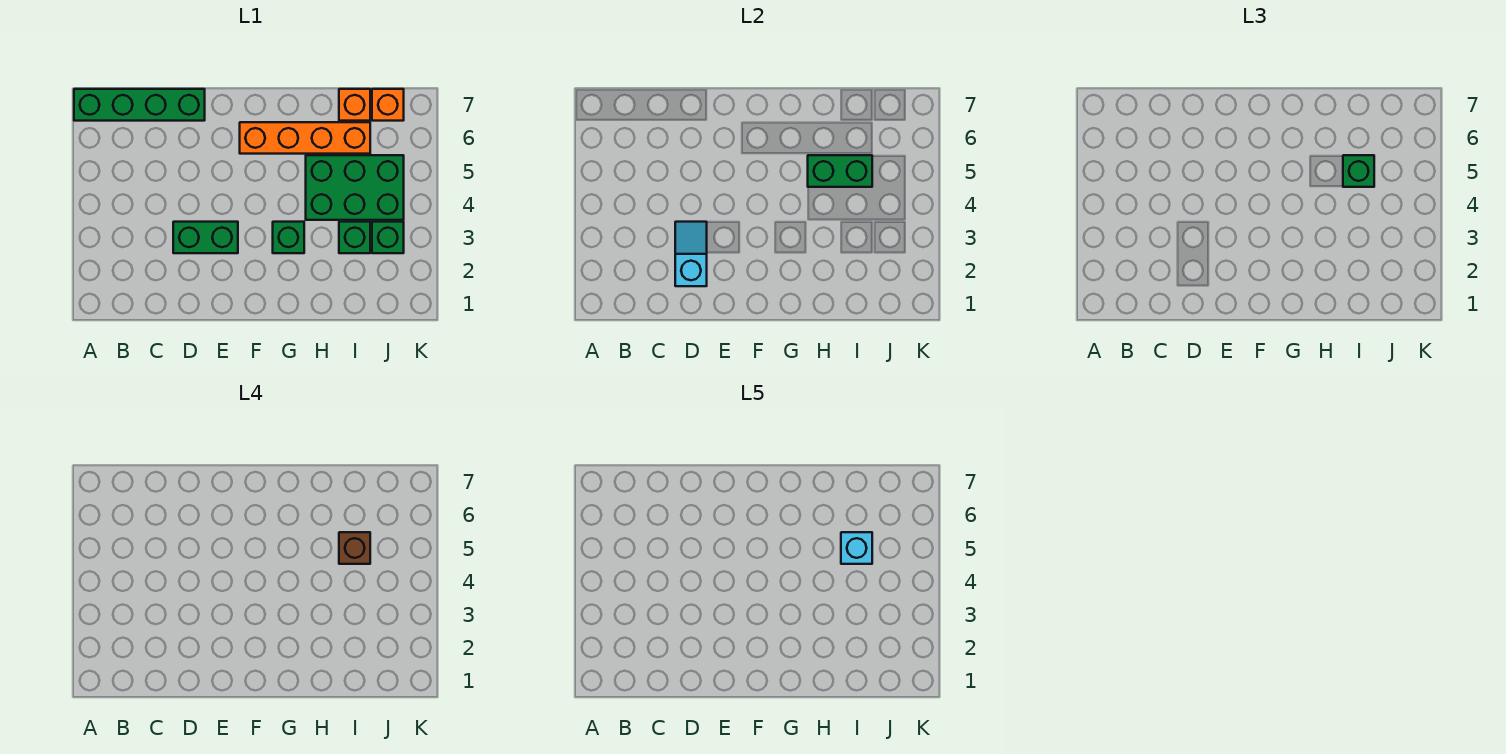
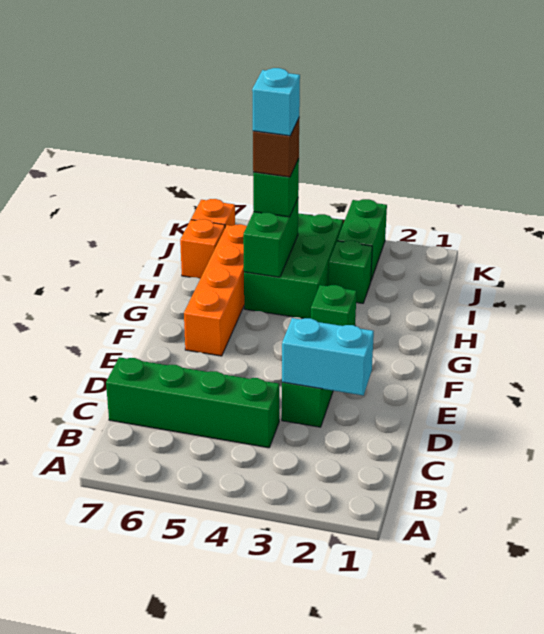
green 1x4 brick [74,89,205,121] -> green 1x4 brick turned to [106,357,279,448]
cyan 1x2 slope [675,222,707,286] -> cyan 1x2 brick [282,318,374,396]
green 1x1 brick [372,222,404,253] -> green 1x2 brick [337,199,387,280]

